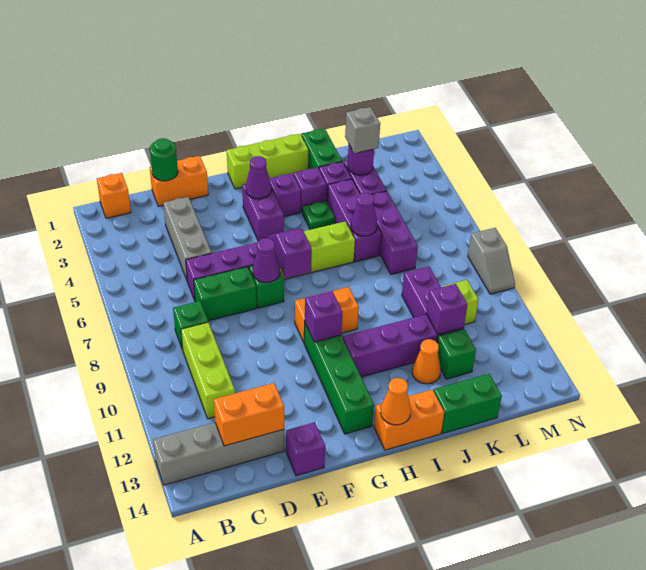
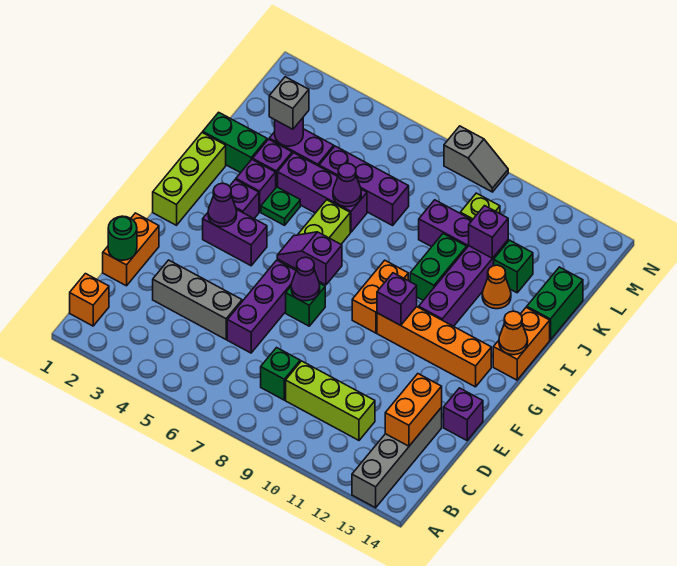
green 1x2 brick [194,267,257,321] -> green 1x2 brick moved to [410,234,467,300]
green 1x4 brick [304,323,374,434] -> orange 1x4 brick [377,307,491,387]

